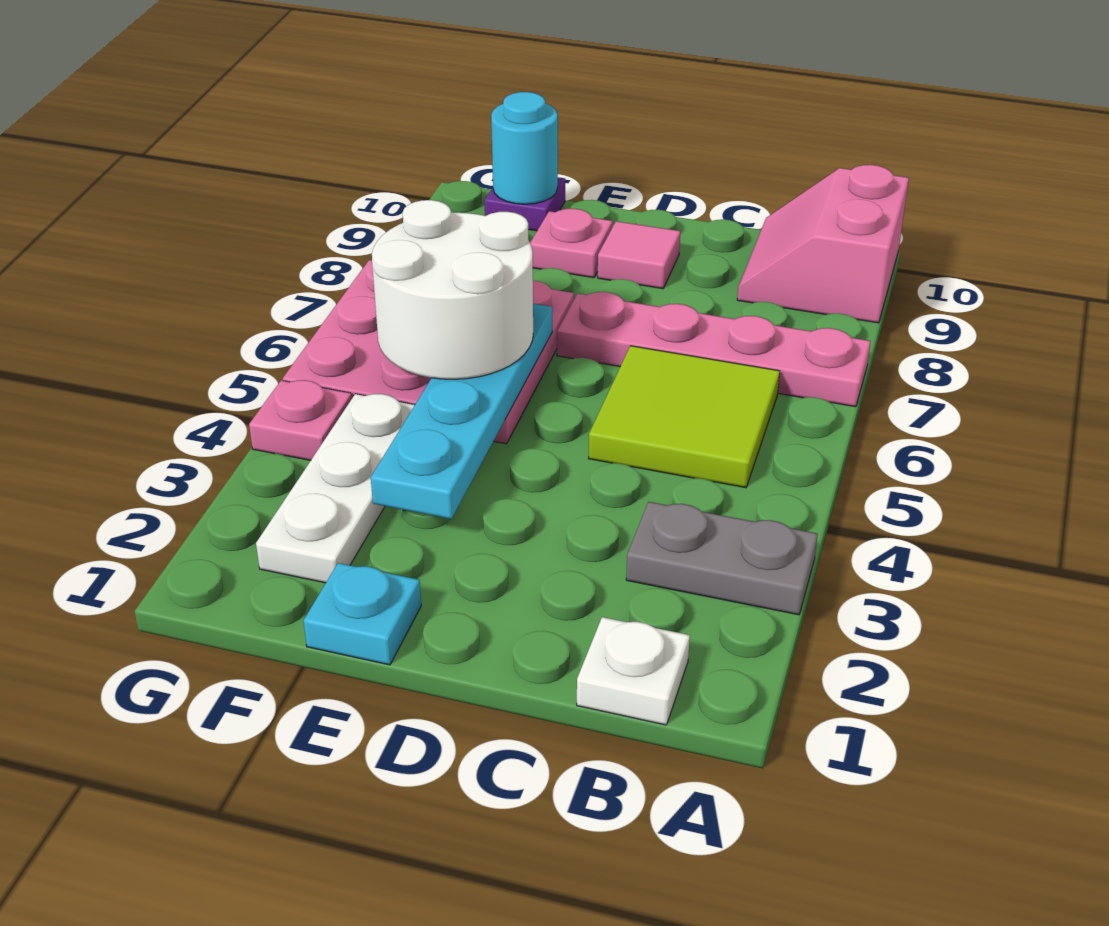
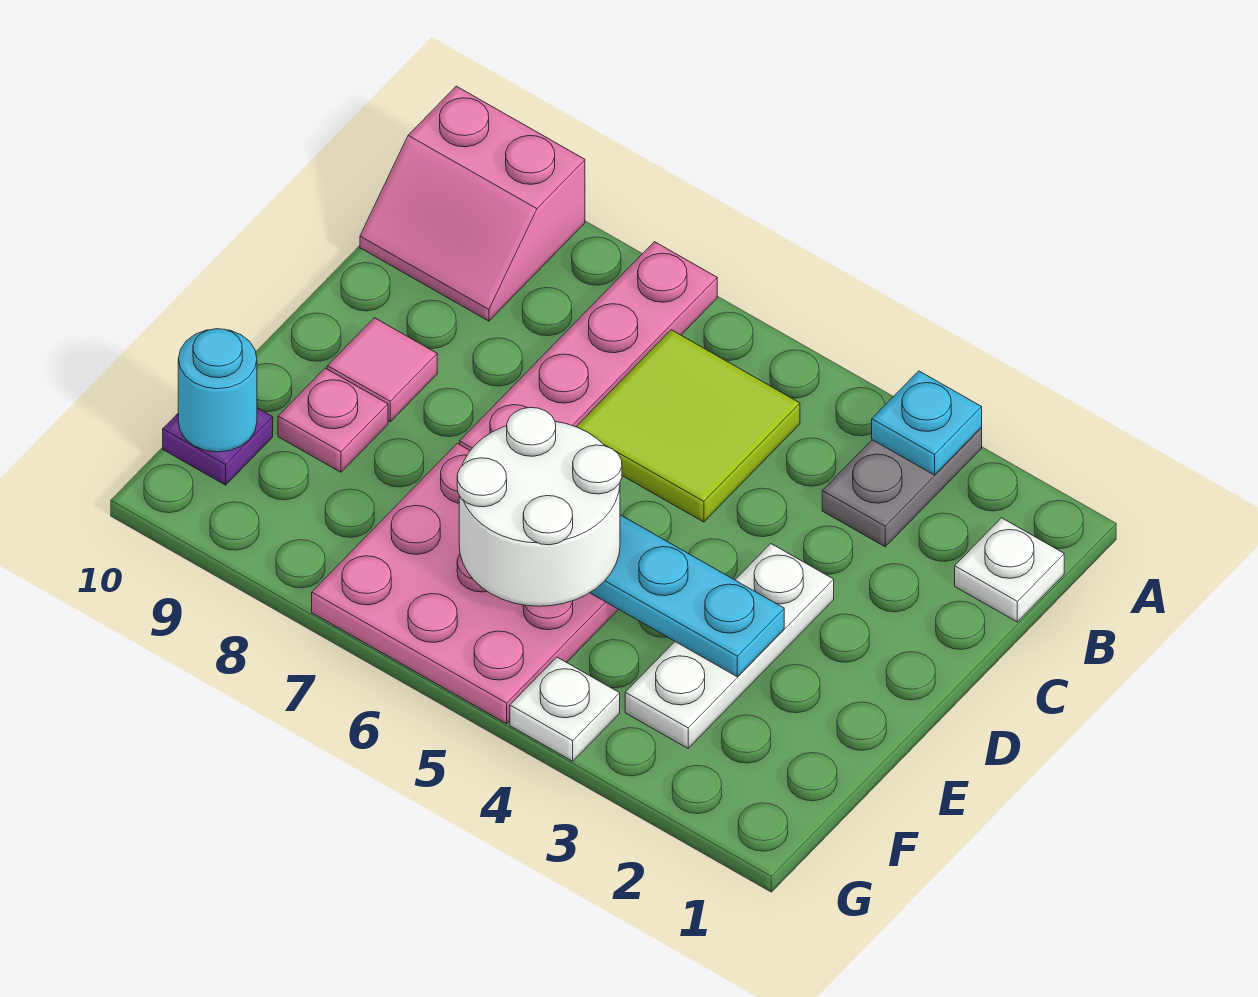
cyan 1x1 plate [303,563,421,665] -> cyan 1x1 plate moved to [872,371,982,475]
white 1x3 plate [256,394,415,583] -> white 1x3 plate turned to [625,544,834,748]
pink 1x1 plate [249,380,352,460] -> white 1x1 plate [510,657,620,761]

